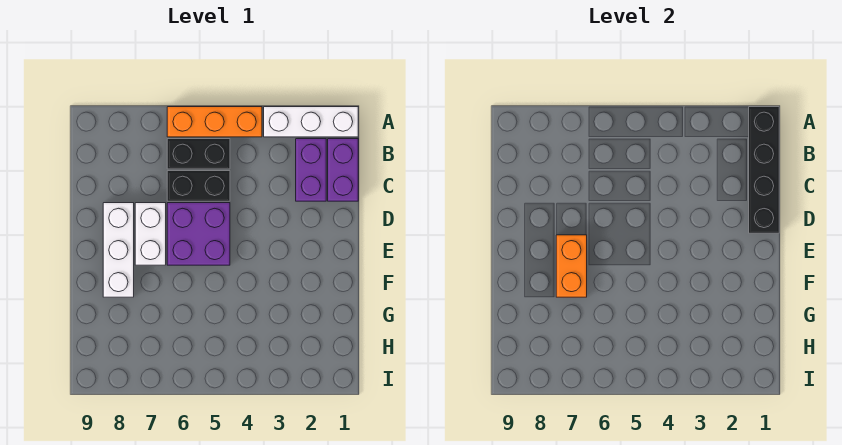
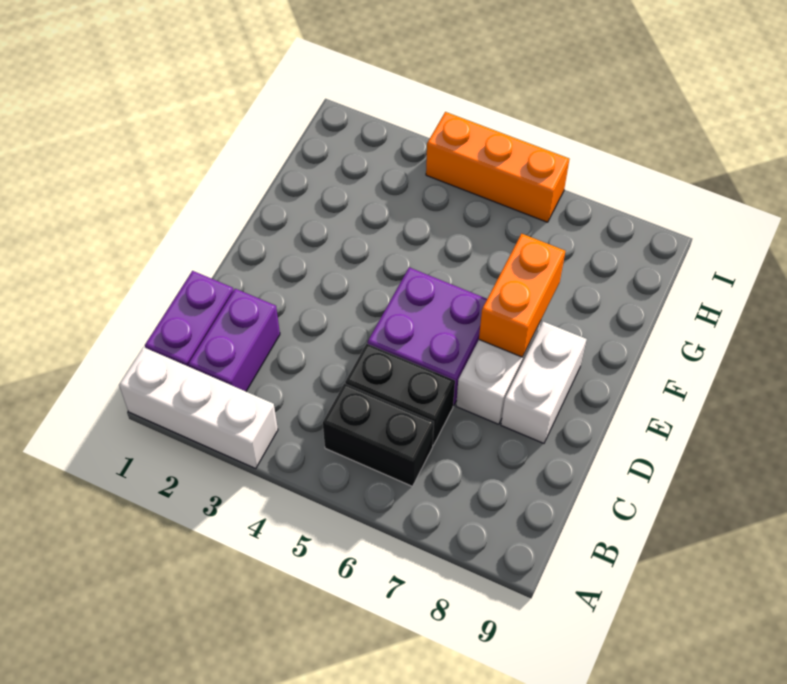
black 1x4 brick [749,107,779,233] -> none
orange 1x3 brick [167,107,262,137] -> orange 1x3 brick moved to [426,112,569,222]
white 1x3 brick [103,203,134,297] -> white 1x2 brick [501,321,587,443]

